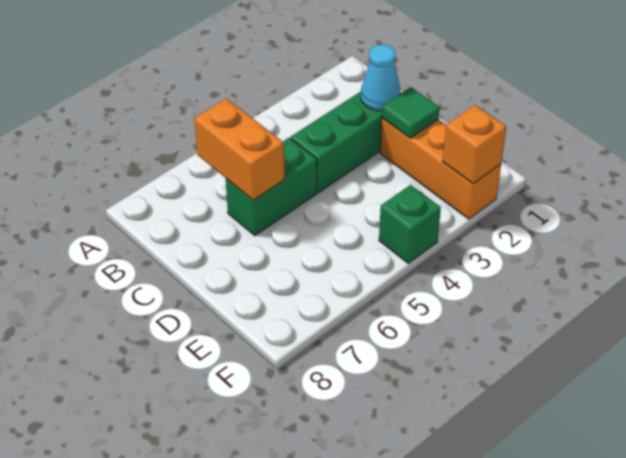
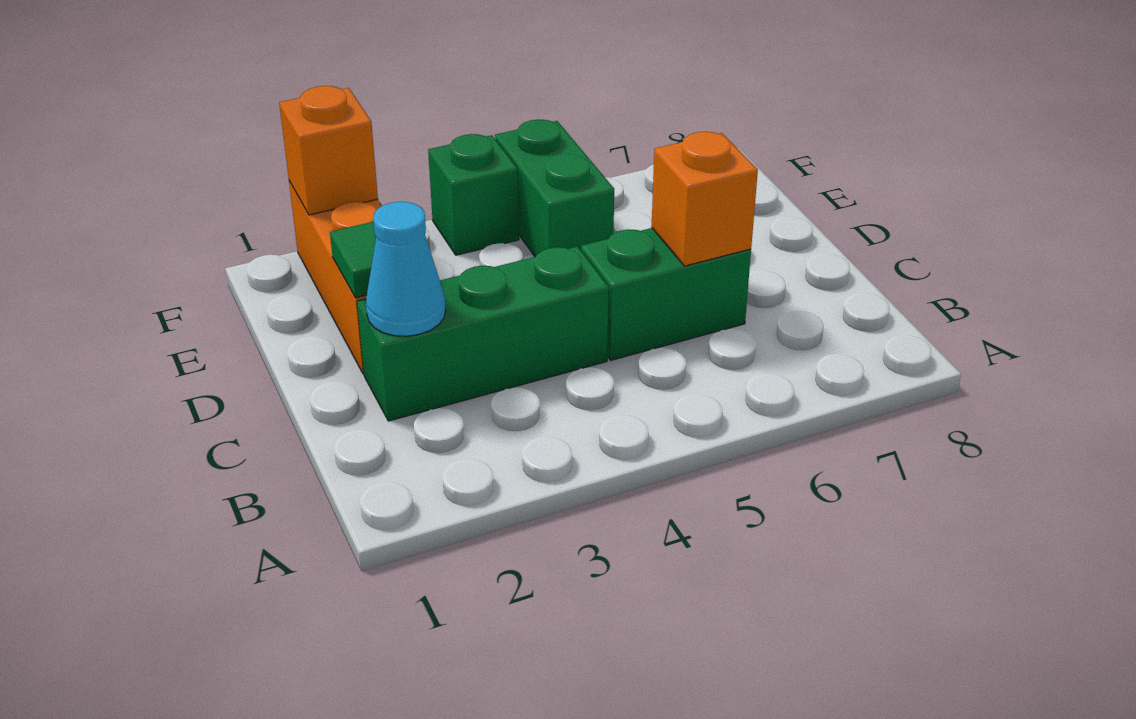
orange 1x2 brick [194,98,285,200] -> orange 1x1 brick [652,132,758,266]
none -> green 1x2 brick [495,119,614,257]

